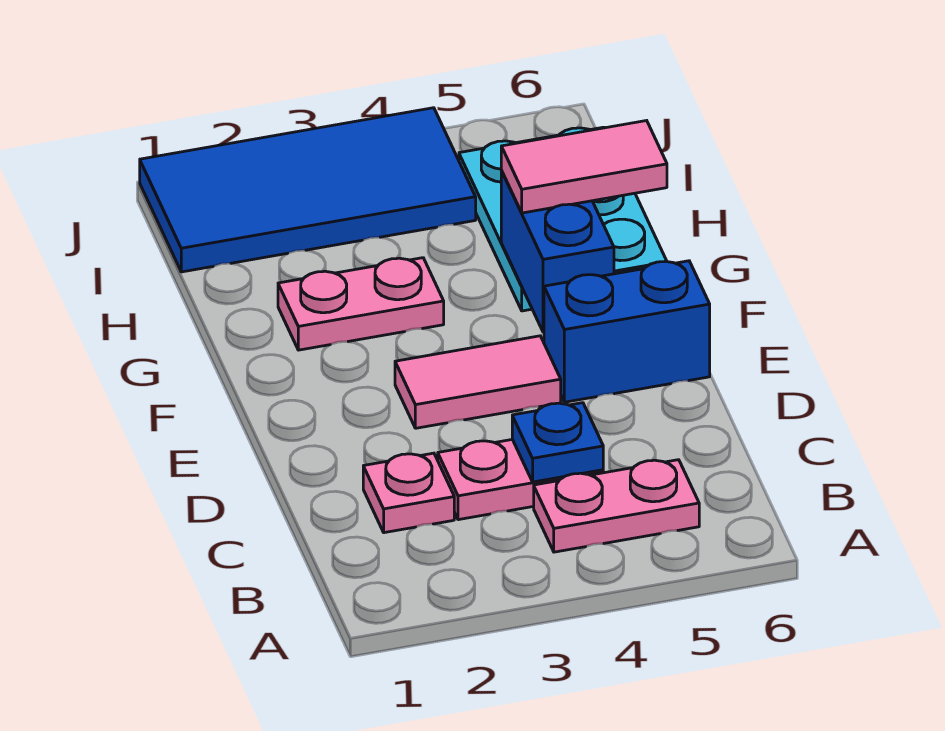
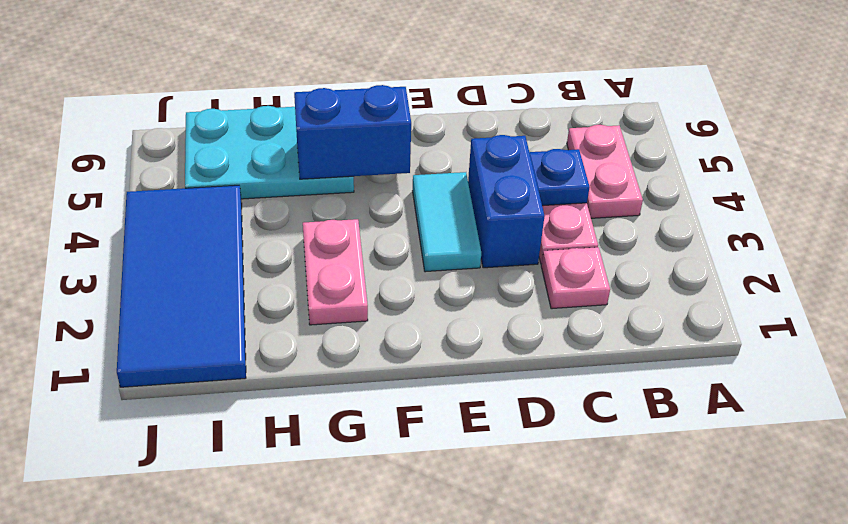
pink 1x2 tile [395,336,561,428] -> cyan 1x2 tile [413,172,481,272]
blue 1x2 brick [544,261,710,402] -> blue 1x2 brick moved to [468,135,545,268]
pink 1x2 tile [501,121,667,213] -> none

